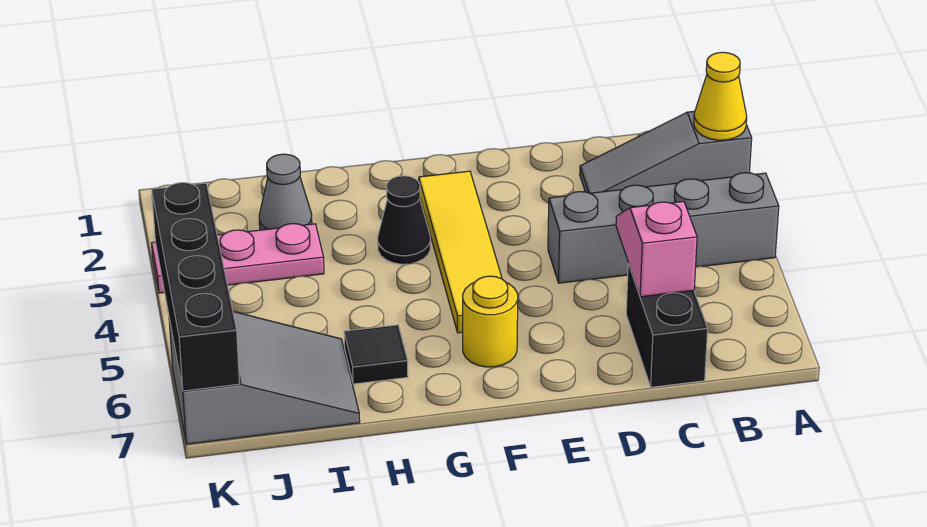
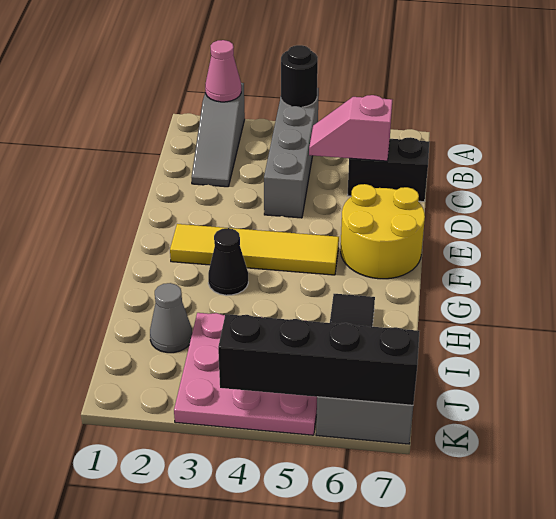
yellow 1x1 cone [694,52,747,140] -> pink 1x1 cone [205,40,241,102]
none -> black 1x1 round brick [281,45,318,107]
yellow 1x1 round brick [463,276,518,367] -> yellow 2x2 round brick [341,184,425,279]
pink 1x3 plate [152,224,324,293] -> pink 3x3 plate [174,313,317,435]

